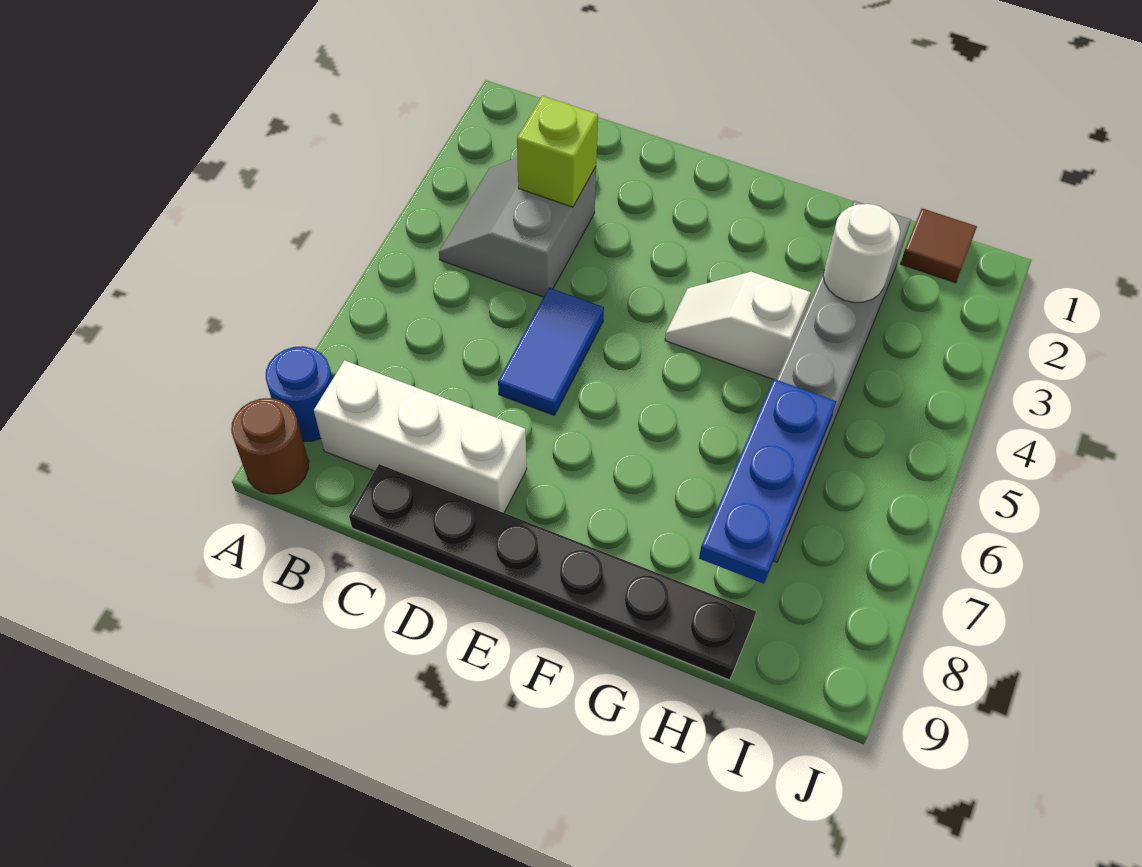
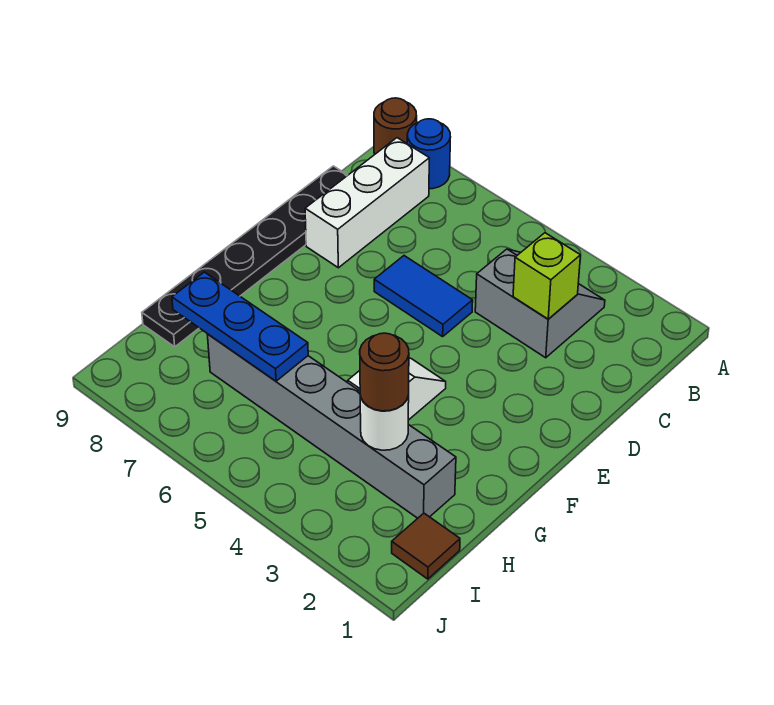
none -> brown 1x1 round brick [360,333,409,411]

